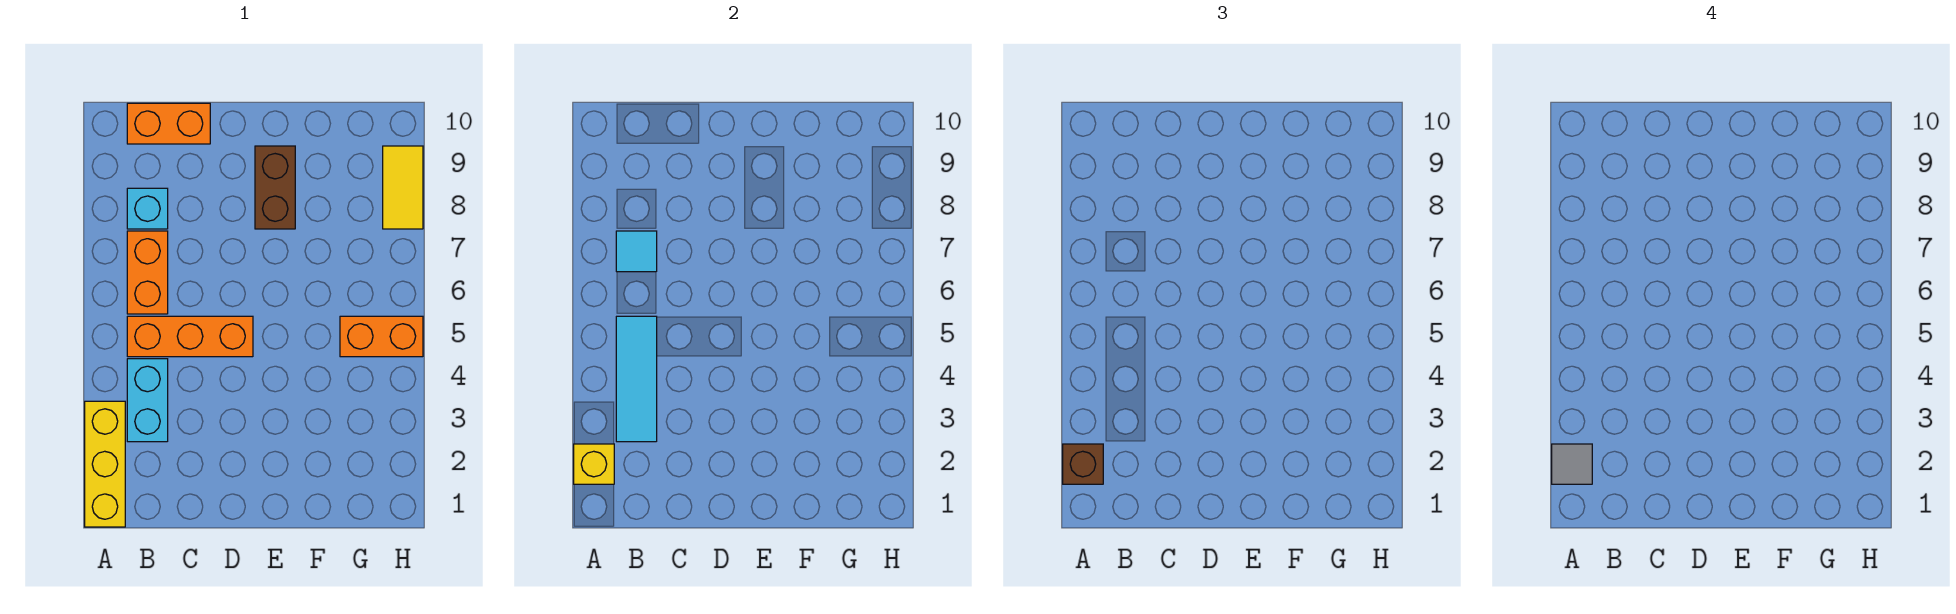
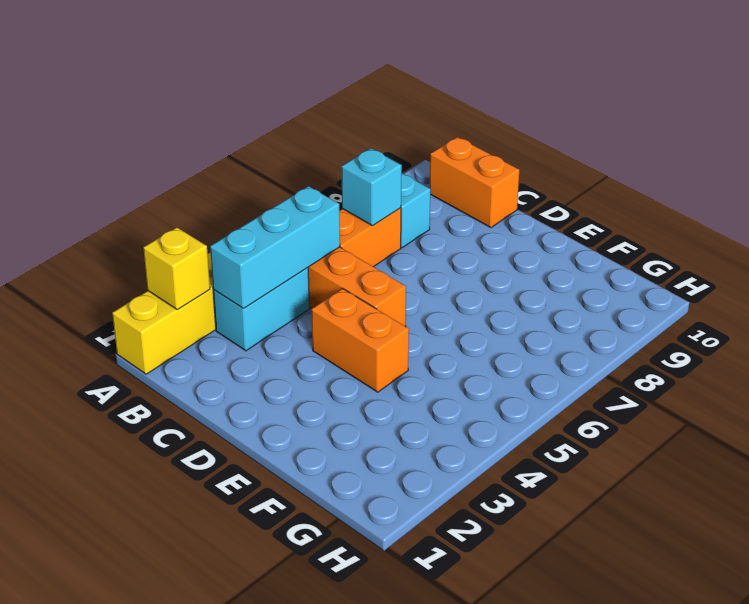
brown 1x1 brick [1063,444,1103,484] -> none
grey 1x1 tile [1552,444,1592,484] -> none
cyan 1x3 tile [616,316,657,442] -> cyan 1x3 brick [210,186,340,308]
cyan 1x1 tile [616,231,657,272] -> cyan 1x1 brick [342,148,402,226]
brown 1x2 brick [255,146,295,229] -> none
orange 1x2 brick [340,316,423,357] -> orange 1x2 brick moved to [311,289,409,392]
yellow 1x2 tile [383,146,423,229] -> none

